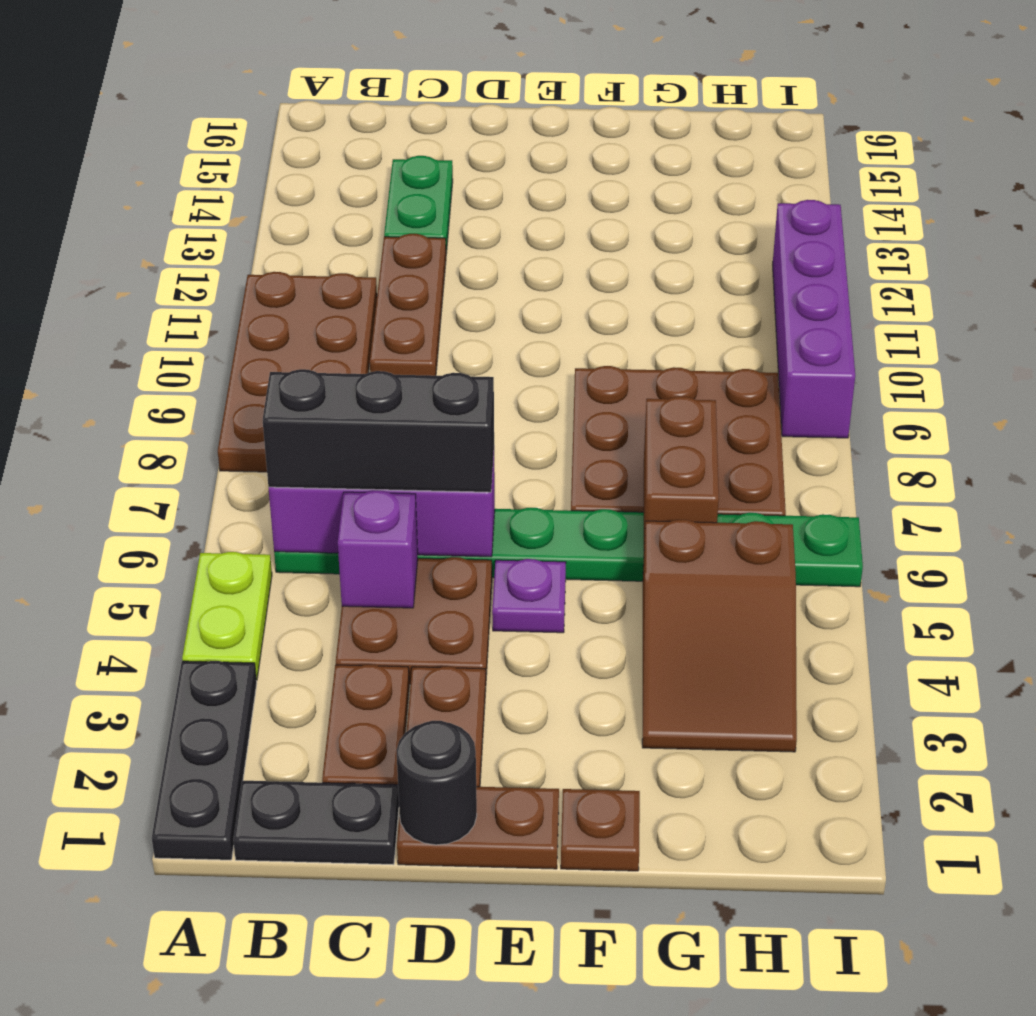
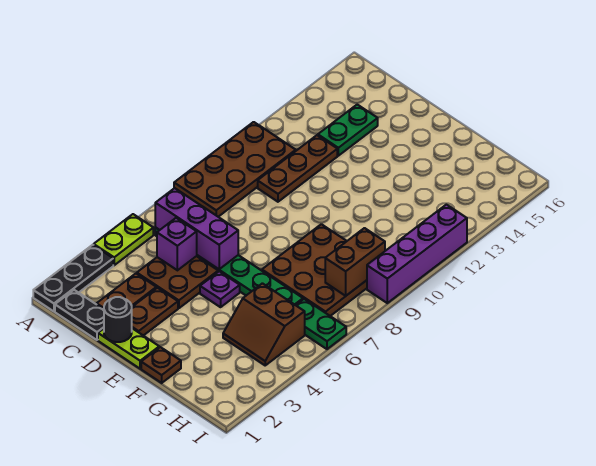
black 1x3 brick [263,369,494,492] -> none
brown 1x2 plate [397,787,559,869] -> lime 1x2 plate [98,328,159,369]
brown 2x3 slope [642,520,797,752] -> brown 2x2 slope [223,283,305,365]
brown 1x2 brick [644,396,719,543] -> brown 1x2 brick moved to [325,228,385,296]

